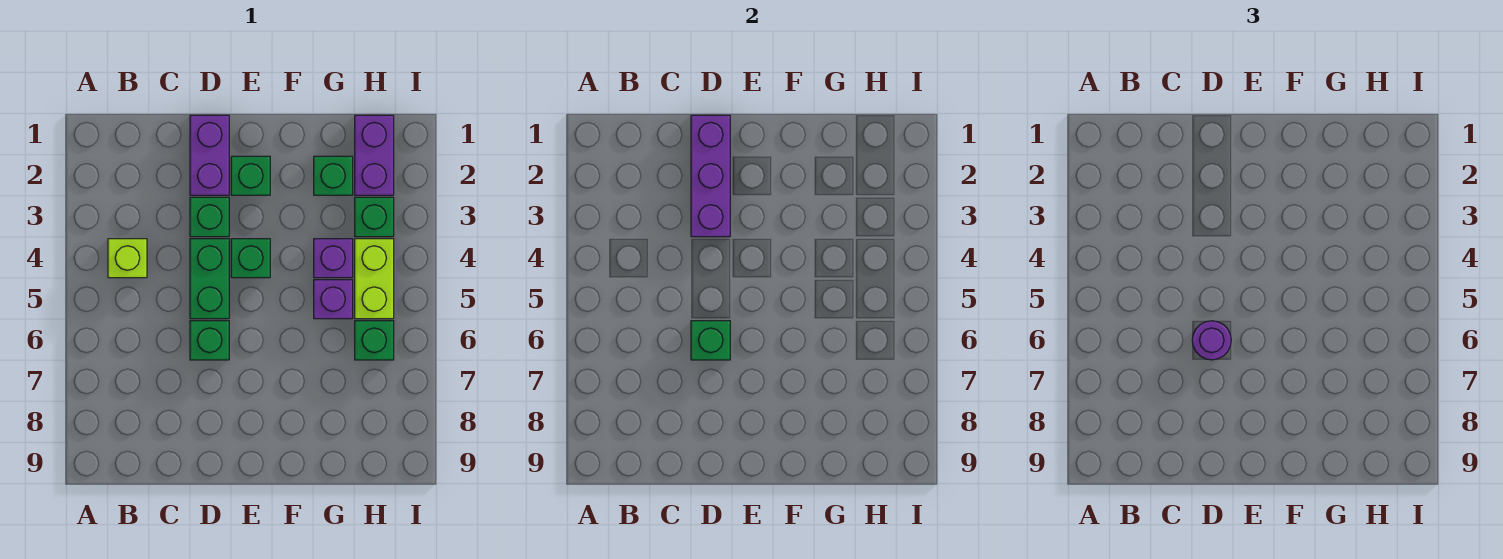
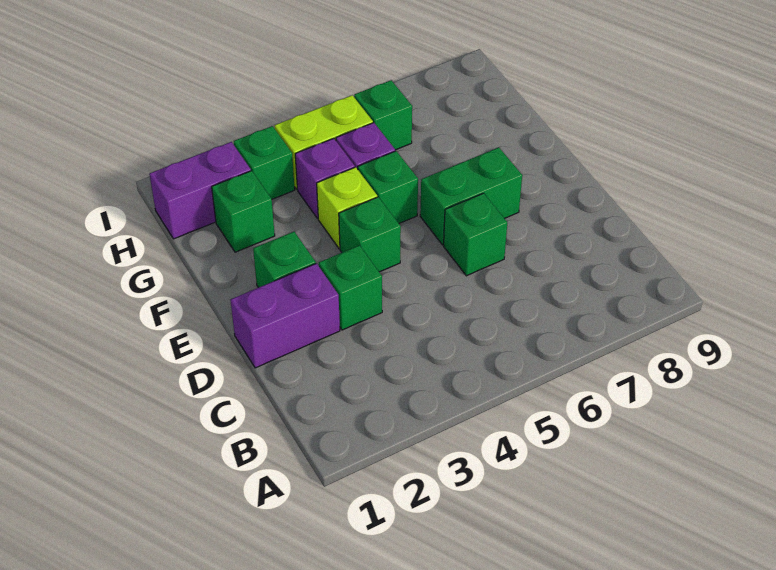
lime 1x1 brick [108,239,147,278] -> lime 1x1 brick moved to [317,167,377,249]
purple 1x3 brick [691,115,730,237] -> none
green 1x2 brick [190,239,229,319] -> green 1x2 brick moved to [420,147,522,245]
green 1x1 brick [691,321,730,360] -> green 1x1 brick moved to [358,151,418,223]
purple 1x1 round brick [1192,321,1231,360] -> none

